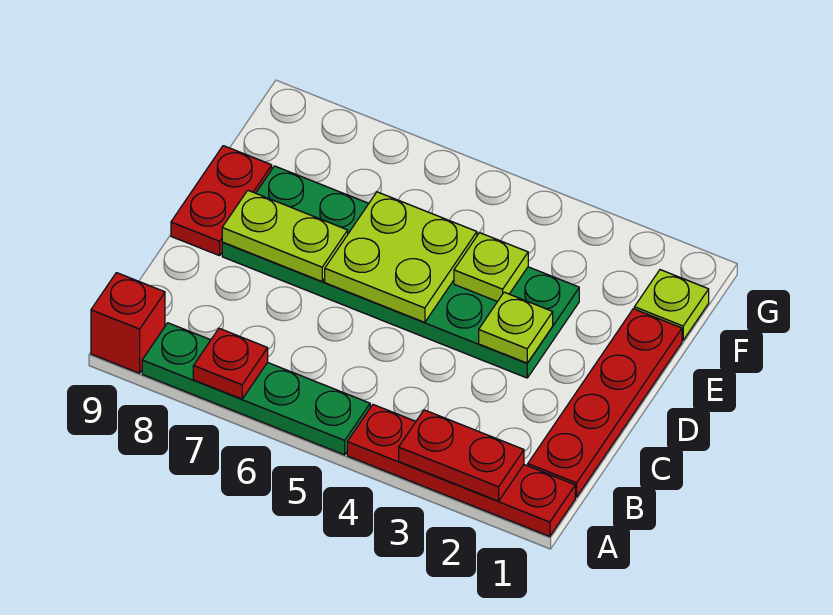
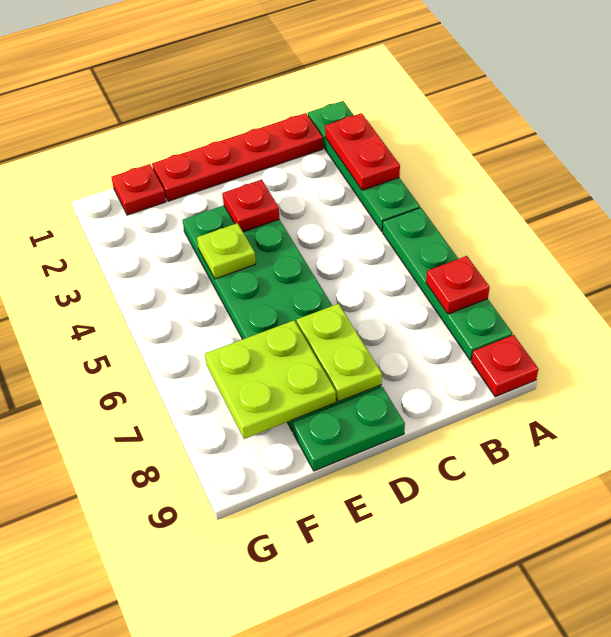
red 1x4 plate [347,405,575,536] -> green 1x4 plate [308,101,420,231]
red 1x1 brick [91,273,165,373] -> red 1x1 plate [471,335,538,397]
lime 1x1 plate [479,292,553,363] -> red 1x1 plate [223,180,279,232]
lime 2x2 plate [325,192,477,322] -> lime 2x2 plate moved to [205,320,336,439]
red 1x2 plate [171,146,272,256] -> green 1x2 plate [293,387,405,471]
lime 1x1 plate [634,270,709,340] -> red 1x1 plate [111,164,166,215]

